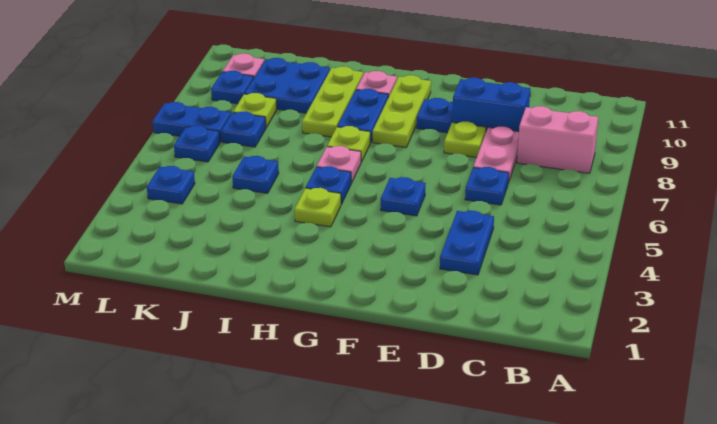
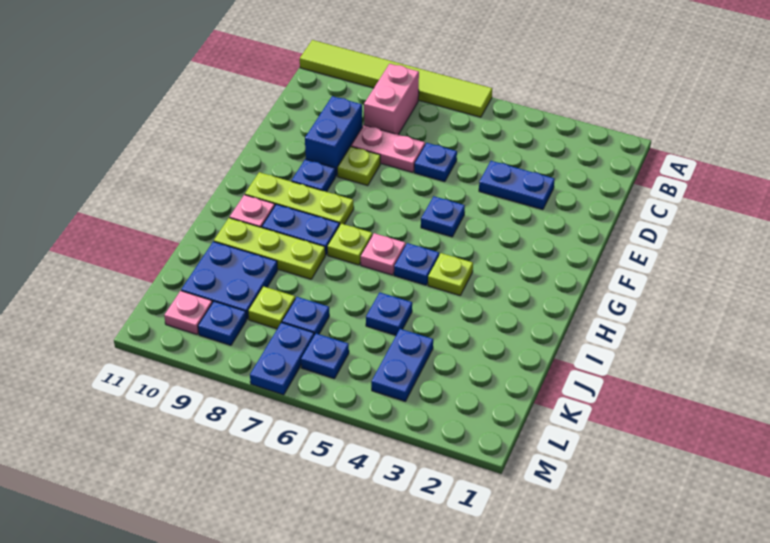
none -> lime 1x6 tile [300,40,492,117]
blue 1x1 plate [147,166,195,204] -> blue 1x2 plate [371,329,433,401]

